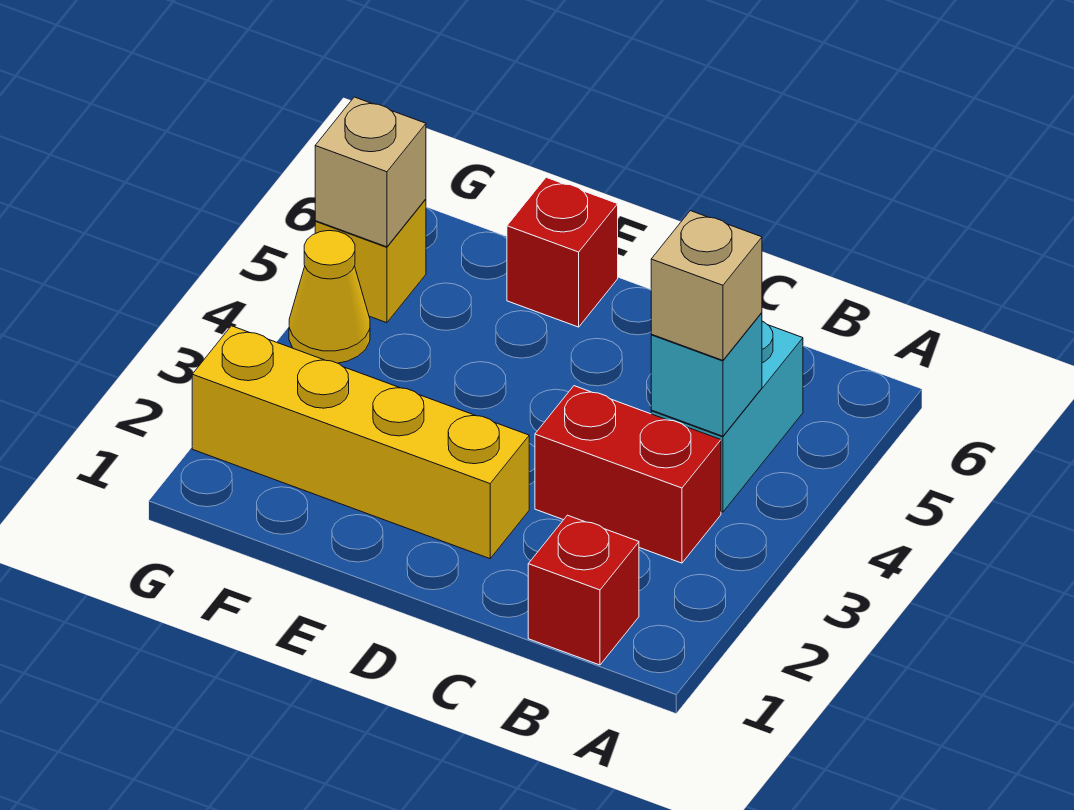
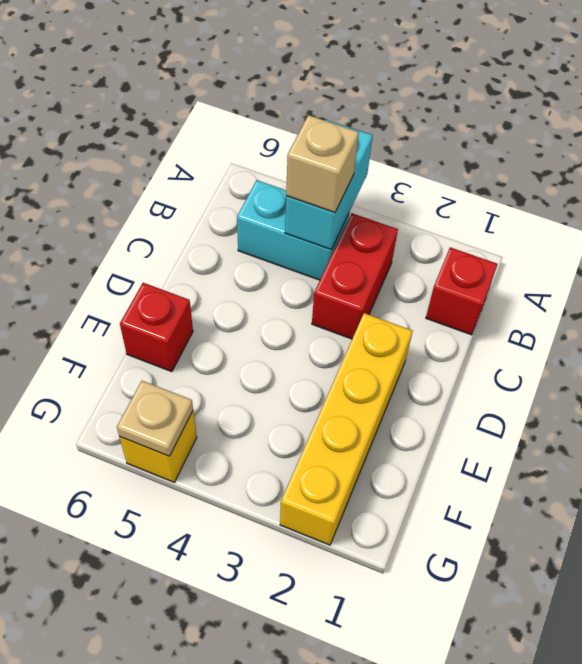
cyan 1x1 brick [651,313,762,436] -> cyan 1x2 brick [285,120,373,250]
yellow 1x1 cone [289,231,370,363] -> none
tan 1x1 brick [315,97,426,247] -> tan 1x1 plate [117,381,193,456]

